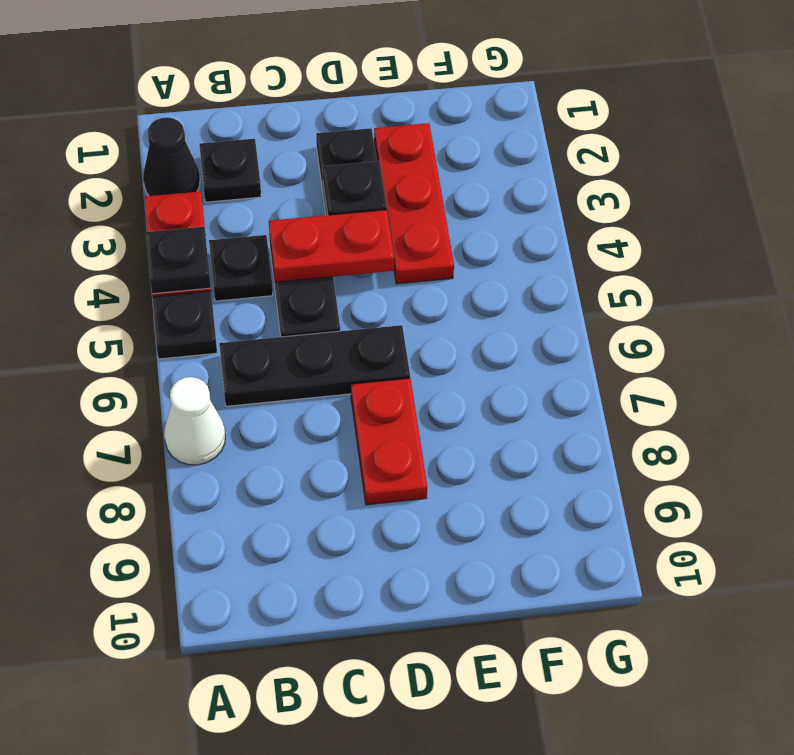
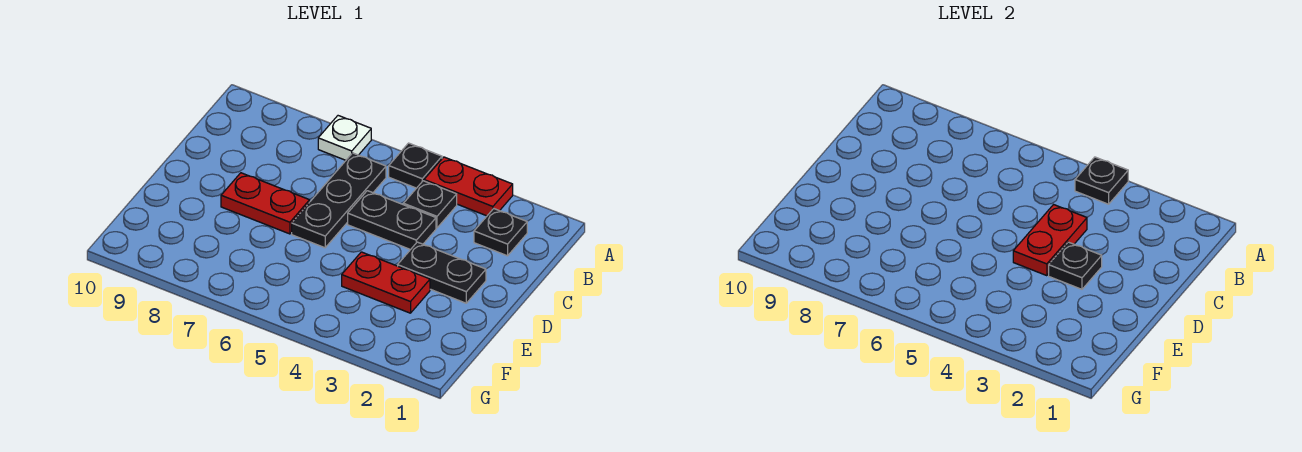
black 1x1 cone [143,117,200,196] -> none
white 1x1 cone [164,377,225,465] -> white 1x1 plate [318,116,371,160]
red 1x3 plate [374,123,454,284] -> red 1x2 plate [342,252,430,313]

